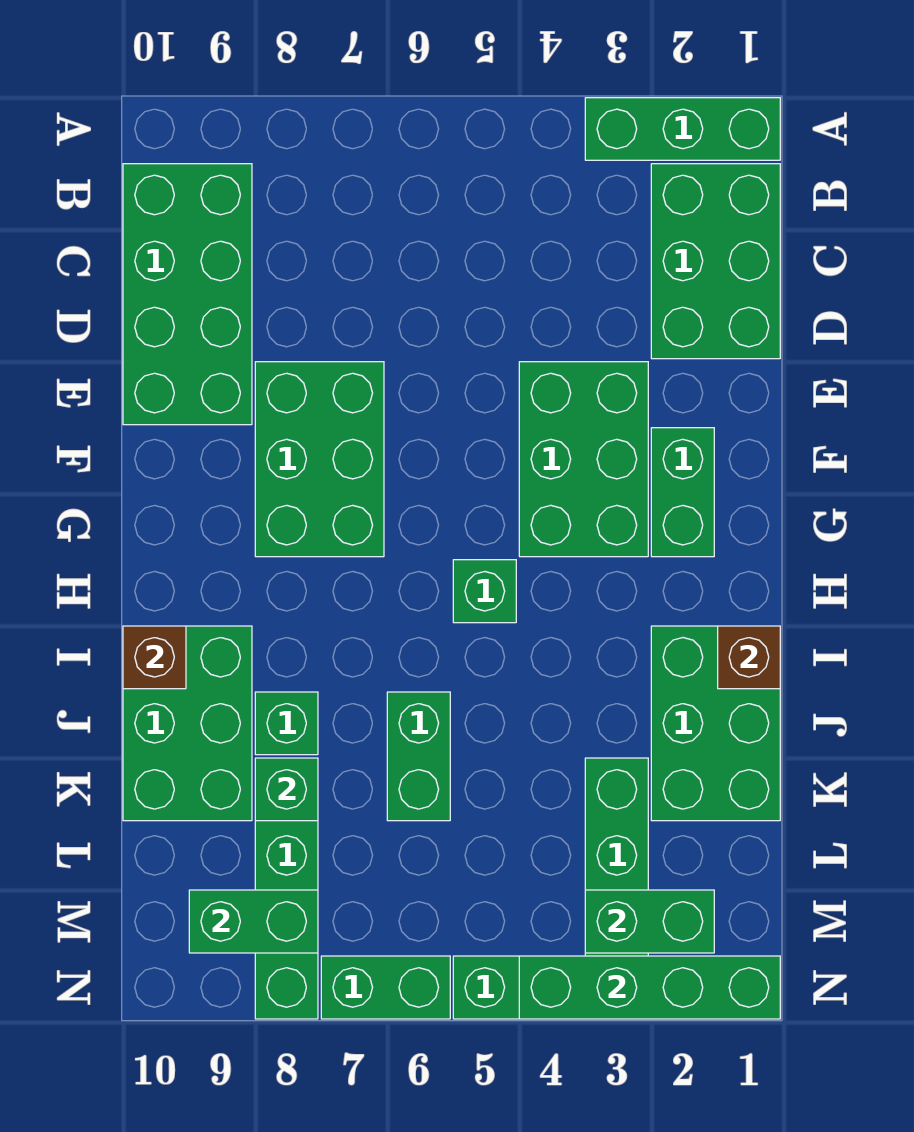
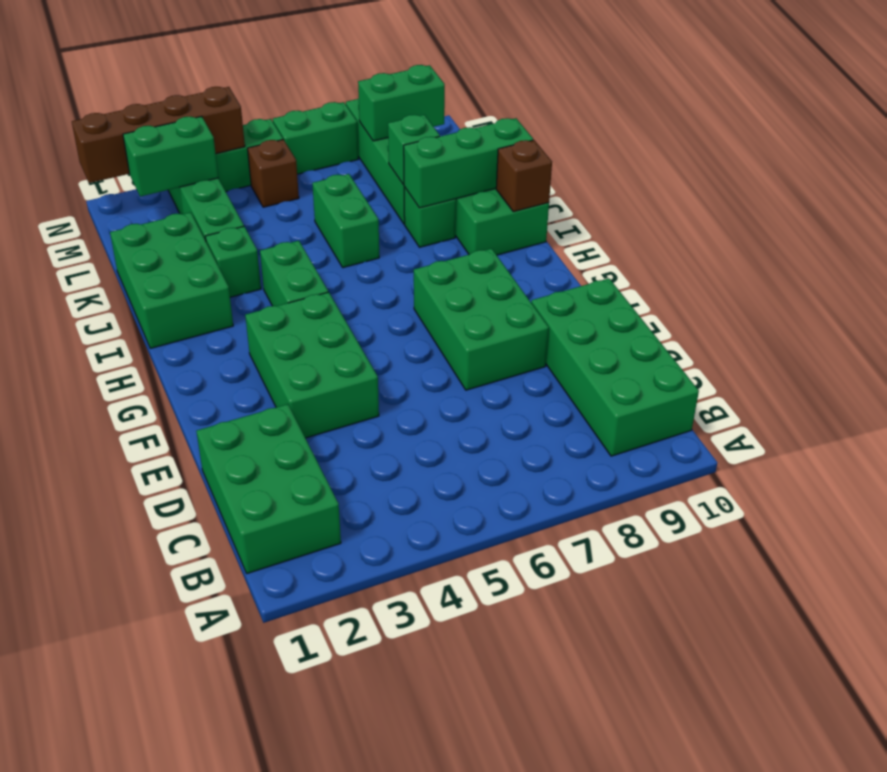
green 1x3 brick [585,98,780,160] -> green 1x3 brick moved to [404,118,533,208]
green 1x2 brick [651,428,714,557] -> green 1x2 brick moved to [260,241,328,306]
green 1x1 brick [453,560,516,623] -> green 1x1 brick moved to [205,226,261,297]
brown 1x1 brick [718,626,780,689] -> brown 1x1 brick moved to [248,140,299,207]
green 1x4 brick [519,956,780,1019] -> brown 1x4 brick [72,87,245,183]

